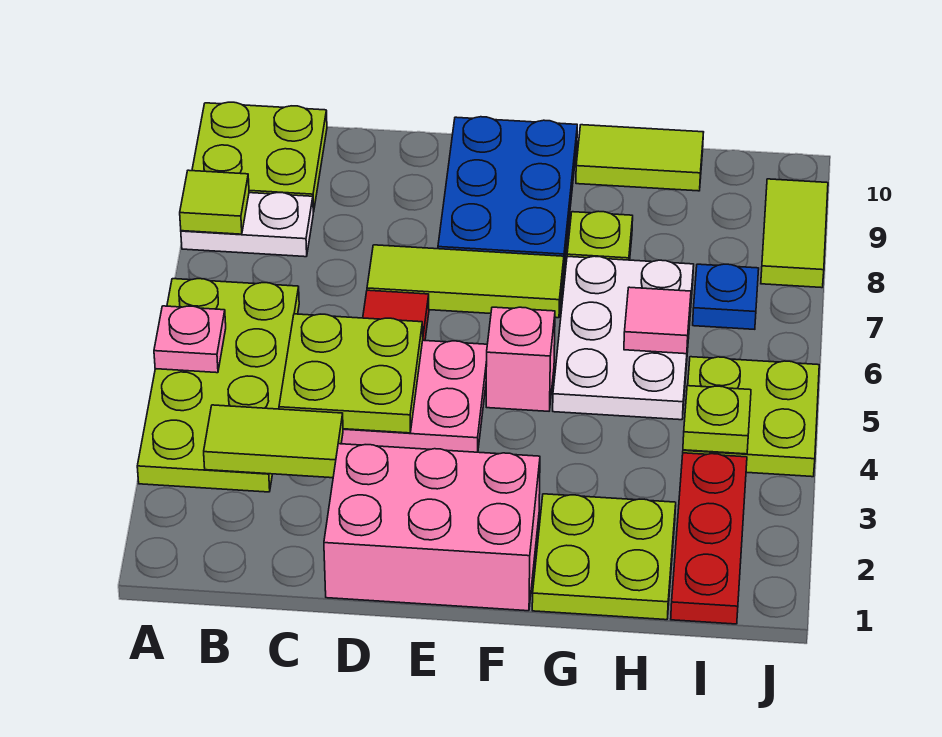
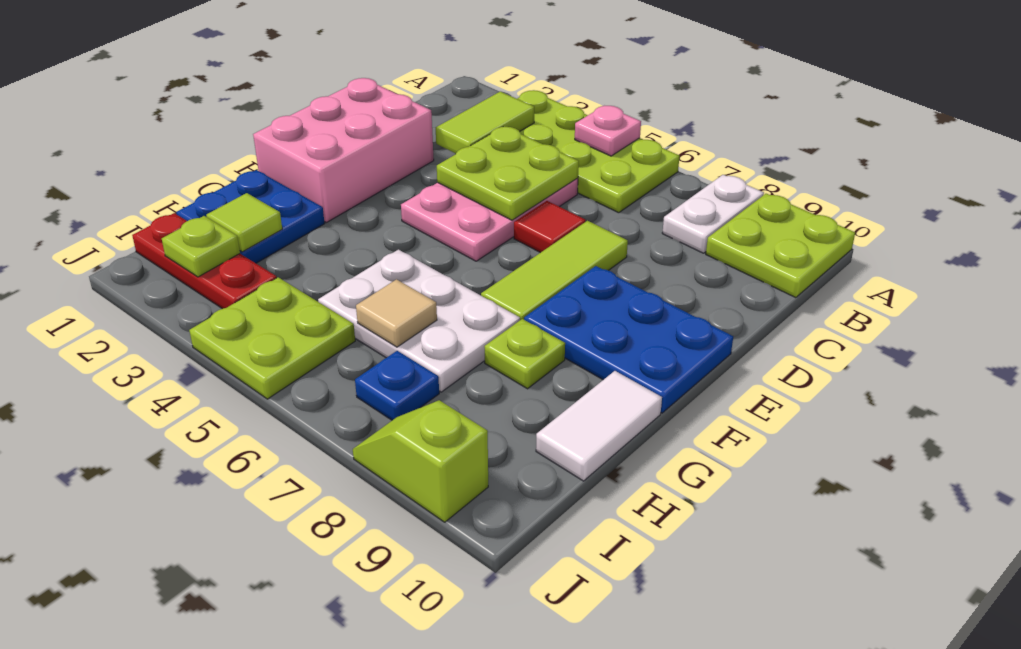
lime 1x1 tile [180,170,249,234] -> lime 1x1 tile moved to [206,193,282,252]
pink 1x1 brick [486,307,555,411] -> none
lime 2x2 plate [532,494,676,620] -> blue 2x2 plate [176,170,325,263]
lime 1x2 tile [576,125,704,191] -> white 1x2 tile [536,371,662,481]
pink 1x1 tile [624,287,691,354] -> tan 1x1 tile [356,279,437,347]
lime 1x1 plate [683,386,751,454] -> lime 1x1 plate moved to [162,216,240,277]
lime 1x2 tile [761,179,828,288] -> lime 1x2 slope [353,400,488,522]

